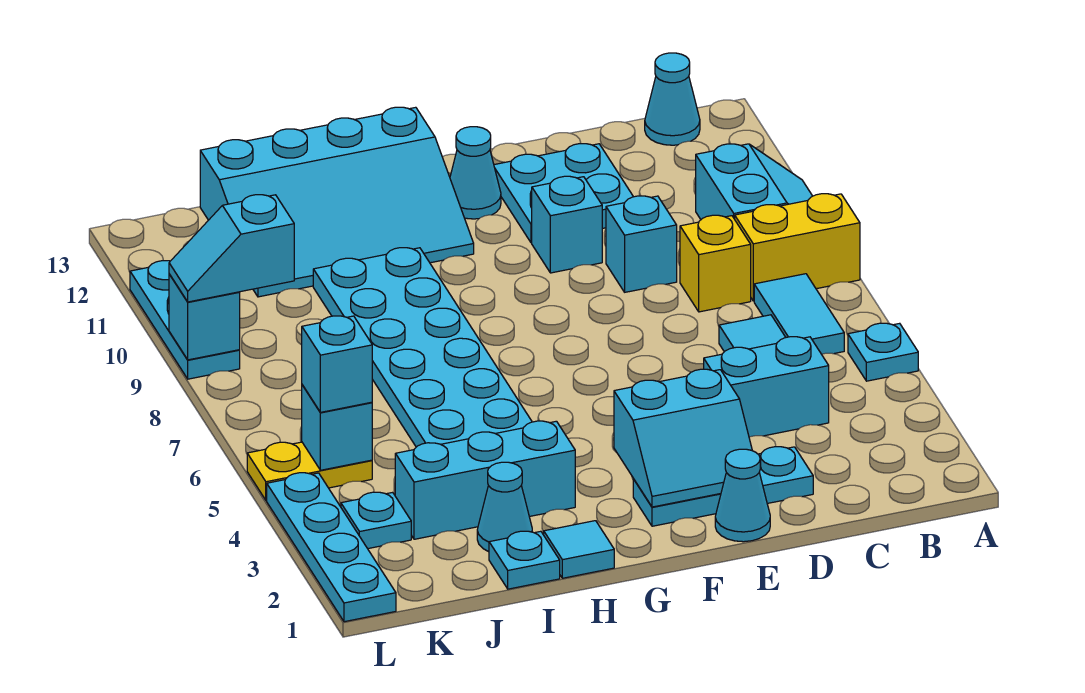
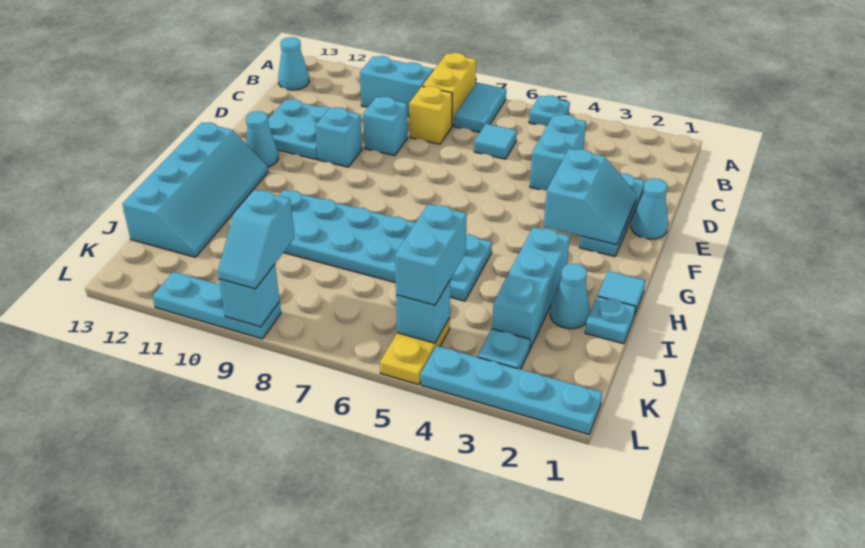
cyan 1x2 tile [754,274,844,354] -> cyan 1x2 tile turned to [454,83,506,132]
cyan 3x4 slope [200,107,474,297] -> cyan 2x4 slope [122,123,268,257]
cyan 1x1 brick [302,316,372,412] -> cyan 1x2 brick [395,204,467,305]

